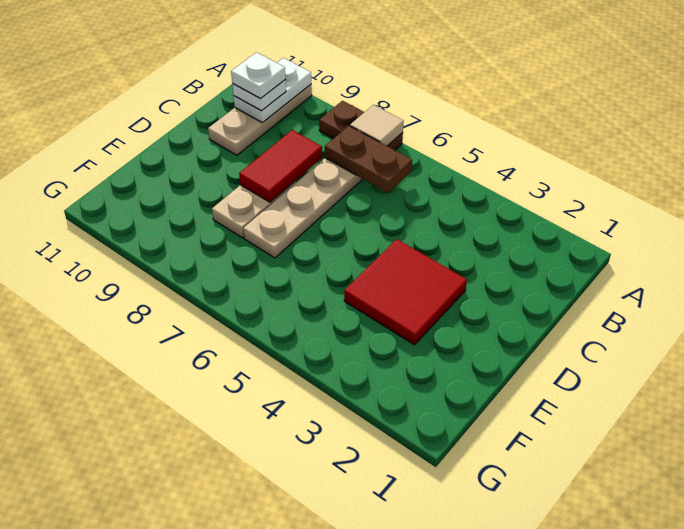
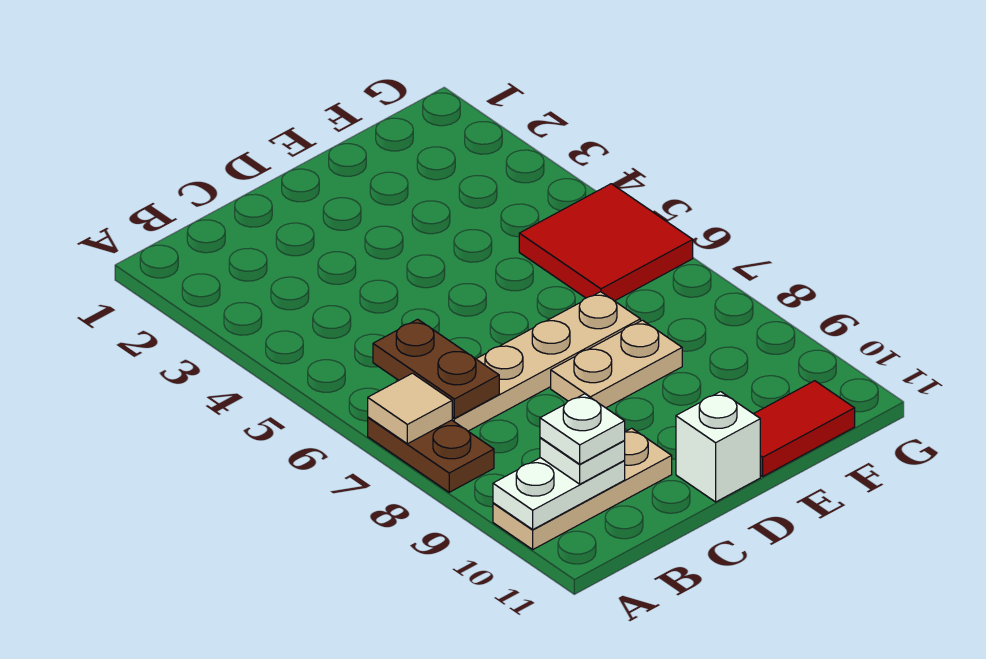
red 1x2 tile [239,130,322,202] -> red 1x2 tile moved to [754,381,855,476]
red 2x2 tile [344,239,467,345] -> red 2x2 tile moved to [519,184,693,301]
none -> white 1x1 brick [676,392,760,502]

